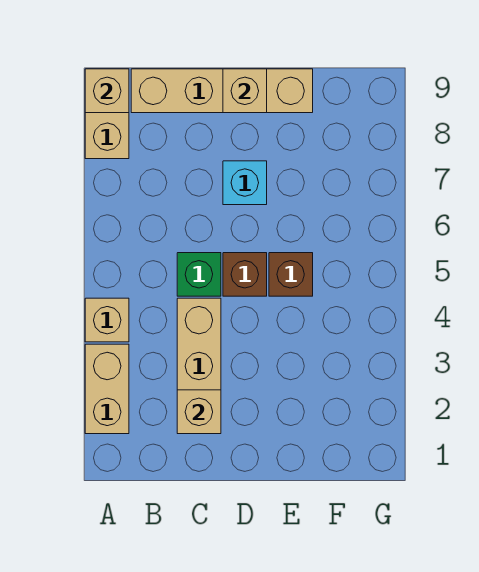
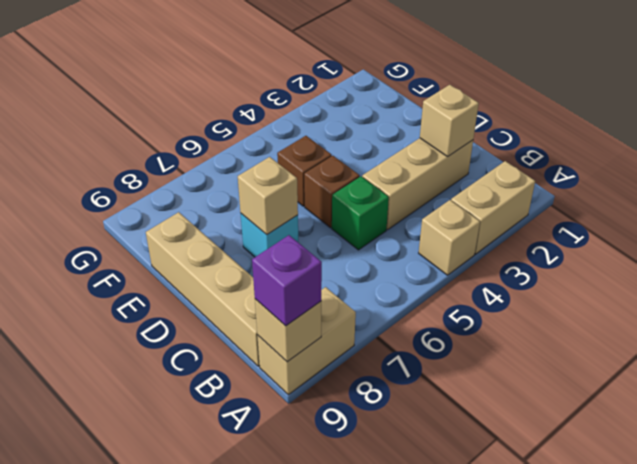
none -> purple 1x1 brick [252,235,322,326]
tan 1x1 brick [223,69,267,113] -> tan 1x1 brick moved to [238,157,298,235]

